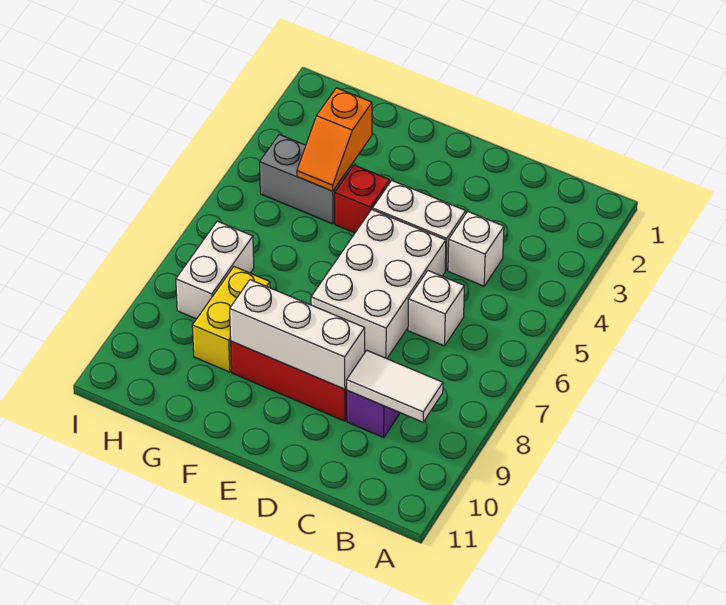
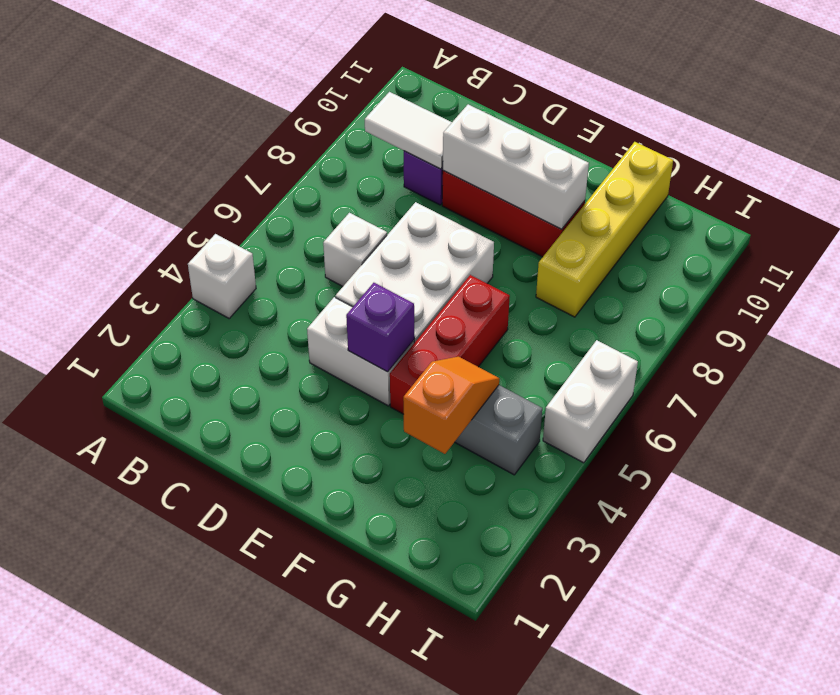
white 1x1 brick [448,211,504,286] -> white 1x1 brick moved to [188,234,256,318]
none -> purple 1x1 brick [346,283,414,372]
red 1x1 brick [335,165,390,233] -> red 1x3 brick [390,275,510,414]
yellow 1x2 brick [192,267,270,372] -> yellow 1x4 brick [536,142,673,317]
white 1x2 brick [176,221,254,319] -> white 1x2 brick moved to [543,340,638,463]

